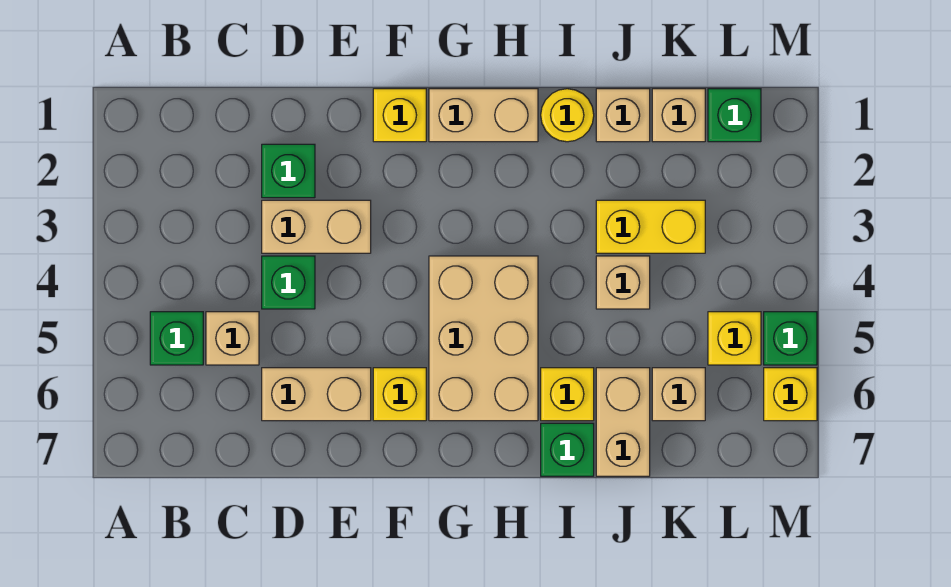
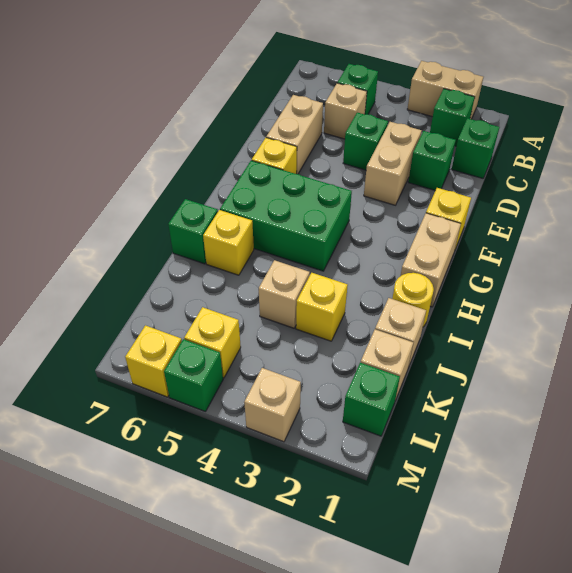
none -> green 1x1 brick [430,89,475,146]
none -> green 1x1 brick [452,118,499,178]
tan 2x3 brick [429,256,538,421] -> green 2x3 brick [220,161,352,271]
yellow 1x2 brick [596,200,705,253] -> yellow 1x1 brick [296,273,348,341]
tan 1x2 brick [596,368,650,476] -> tan 1x2 brick moved to [407,61,483,119]
tan 1x1 brick [652,368,705,421] -> tan 1x1 brick moved to [244,368,301,442]

